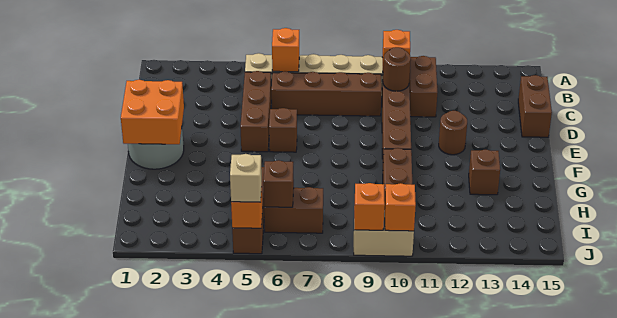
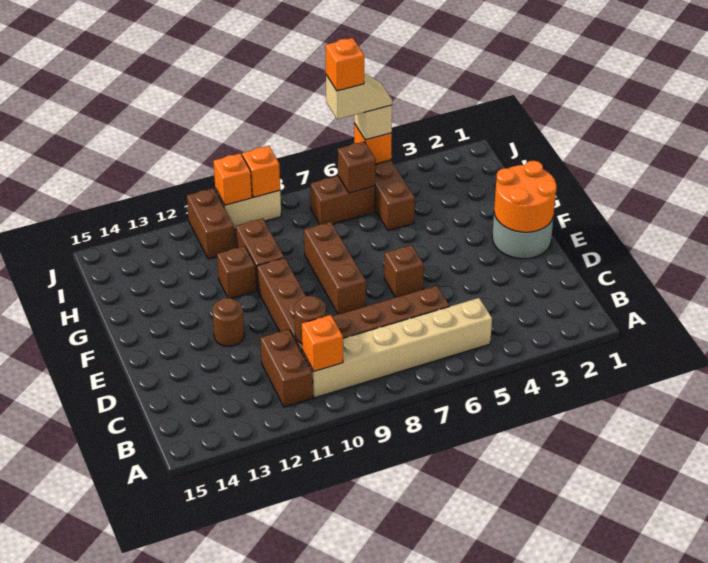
orange 1x1 brick [272,28,299,72] -> orange 1x1 brick moved to [325,38,364,91]
brown 1x3 brick [240,71,271,152] -> brown 1x3 brick moved to [304,222,366,314]
brown 1x2 brick [518,75,552,137] -> brown 1x2 brick moved to [187,188,235,259]
orange 2x2 brick [121,80,184,144] -> orange 2x2 round brick [494,161,557,232]
brown 1x1 brick [469,150,500,195] -> brown 1x1 brick moved to [217,246,256,298]
none -> tan 1x2 slope [326,73,392,119]

